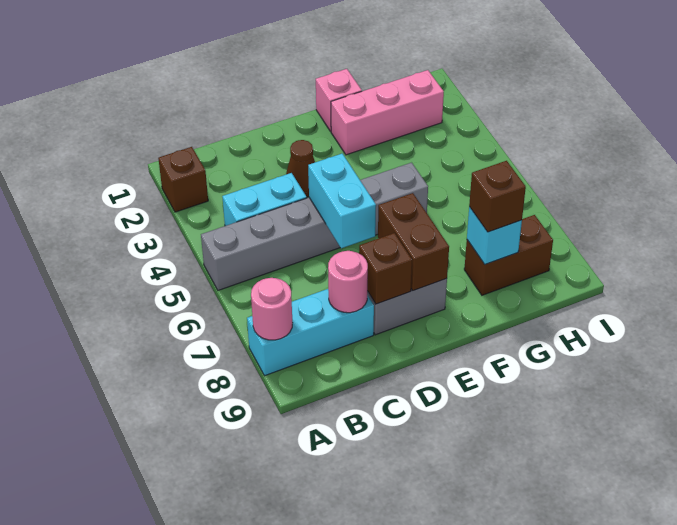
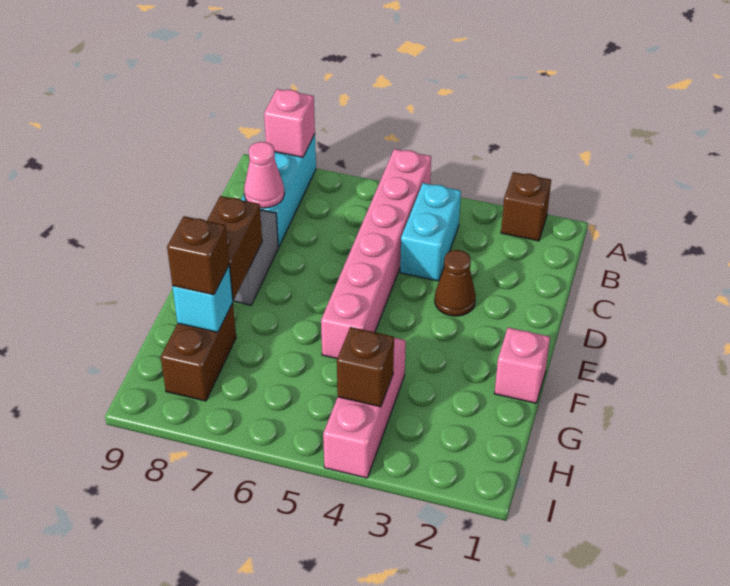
grey 1x6 brick [201,163,428,290] -> pink 1x6 brick [321,149,431,358]
pink 1x1 round brick [251,278,292,340] -> pink 1x1 brick [264,89,315,157]
pink 1x1 round brick [328,251,368,313] -> pink 1x1 cone [244,142,284,208]
cyan 1x2 brick [308,154,376,248] -> none
brown 1x1 brick [359,233,412,304] -> brown 1x1 brick moved to [337,327,394,407]
brown 1x2 brick [378,193,449,291] -> brown 1x2 brick turned to [207,196,262,300]
pink 1x3 brick [331,70,444,155] -> pink 1x3 brick moved to [323,338,406,478]

